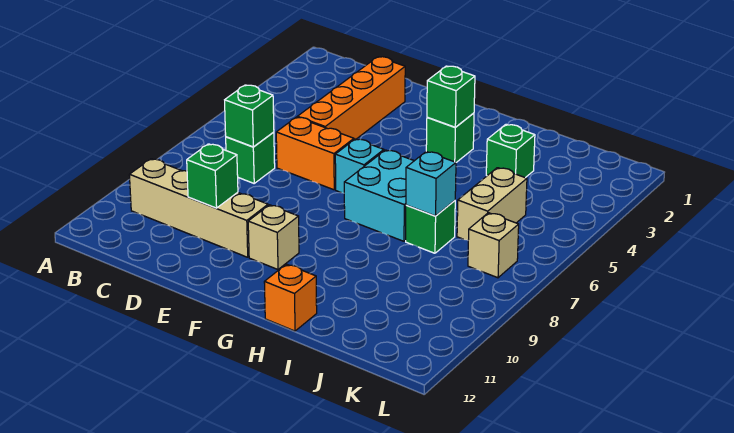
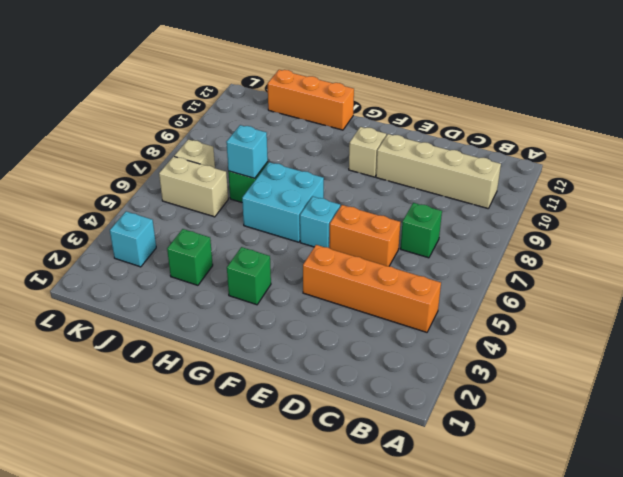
green 1x1 brick [225,85,274,147] -> none
orange 1x4 brick [297,57,405,140] -> orange 1x4 brick turned to [303,245,441,332]
green 1x1 brick [187,144,238,208] -> none
green 1x1 brick [427,66,475,127] -> none
orange 1x1 brick [264,264,317,331] -> orange 1x3 brick [268,70,354,130]
tan 1x2 brick [457,168,527,240] -> tan 1x2 brick turned to [159,156,228,217]
none -> cyan 1x1 brick [110,211,156,267]

